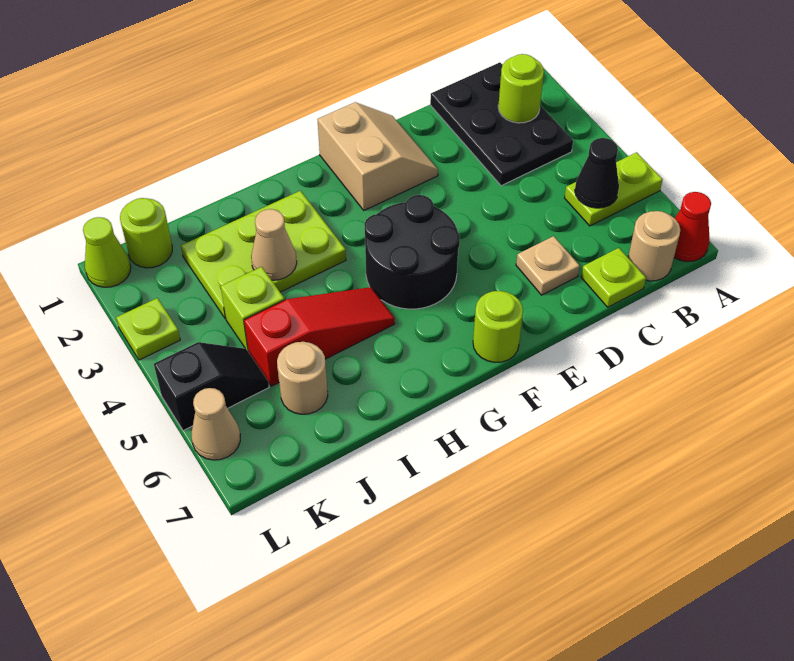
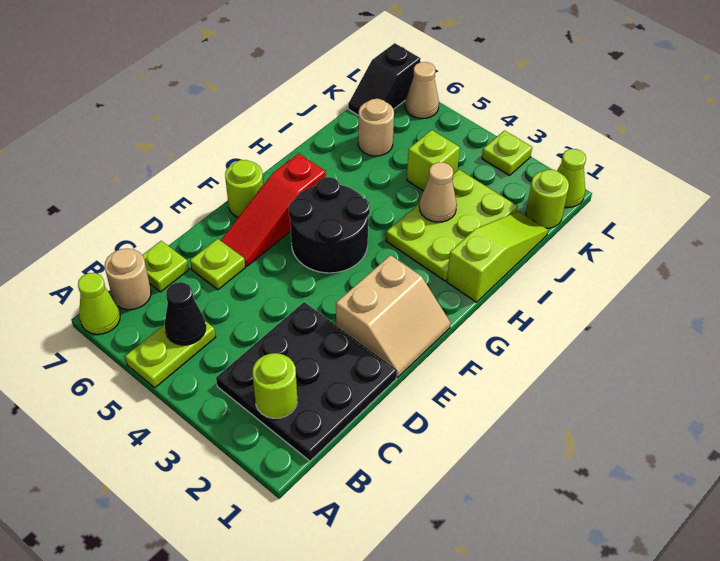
red 1x1 cone [674,192,711,262] -> lime 1x1 cone [78,273,120,334]
black 2x3 plate [430,62,573,186] -> black 3x3 plate [216,302,397,461]
tan 1x1 plate [516,236,580,295] -> lime 1x1 plate [190,239,245,290]
tan 2x2 slope [317,102,438,210] -> tan 2x2 slope turned to [336,255,451,377]
none -> lime 1x3 slope [447,211,548,302]
red 1x3 slope [244,287,395,386] -> red 1x3 slope moved to [221,153,326,266]
black 1x2 slope [154,342,269,431] -> black 1x2 slope moved to [348,43,421,116]

